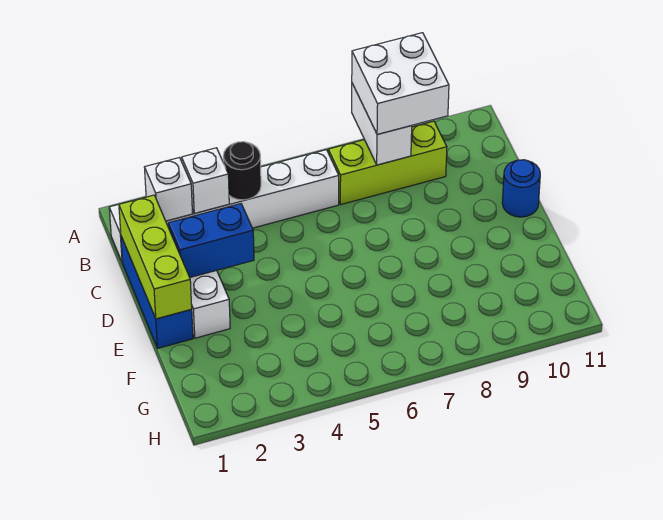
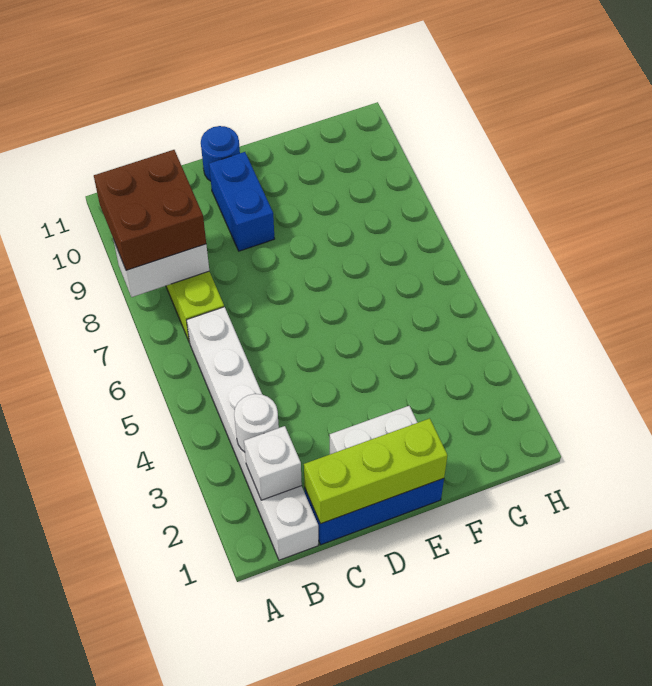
white 2x2 brick [352,33,449,134] -> brown 2x2 brick [94,150,206,270]
white 1x1 brick [182,148,229,213] -> white 1x1 round brick [234,394,279,452]
black 1x1 round brick [223,142,261,200] -> none
blue 1x2 brick [168,204,254,277] -> blue 1x2 brick moved to [209,152,275,251]

